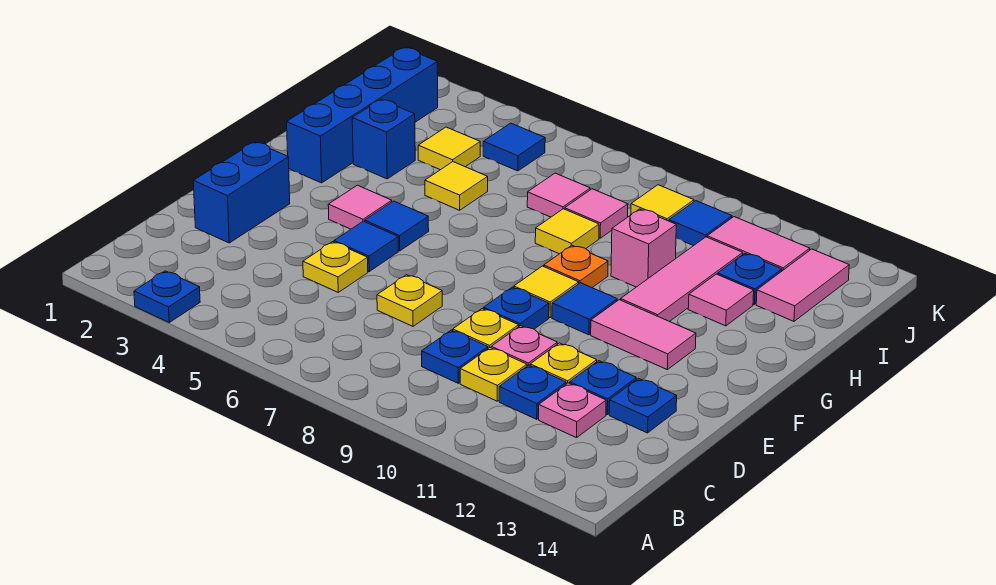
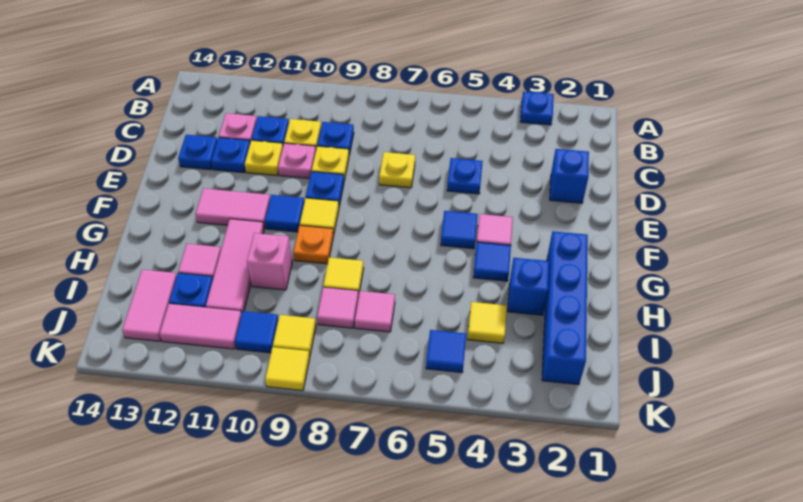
blue 1x2 brick [193,142,290,243] -> blue 1x1 brick [550,149,589,203]
yellow 1x1 plate [303,242,368,292] -> blue 1x1 plate [447,158,483,194]
blue 1x1 tile [334,221,398,271] -> blue 1x1 tile moved to [473,242,511,281]
yellow 1x1 tile [425,162,488,210] -> yellow 1x1 tile moved to [265,347,310,391]

